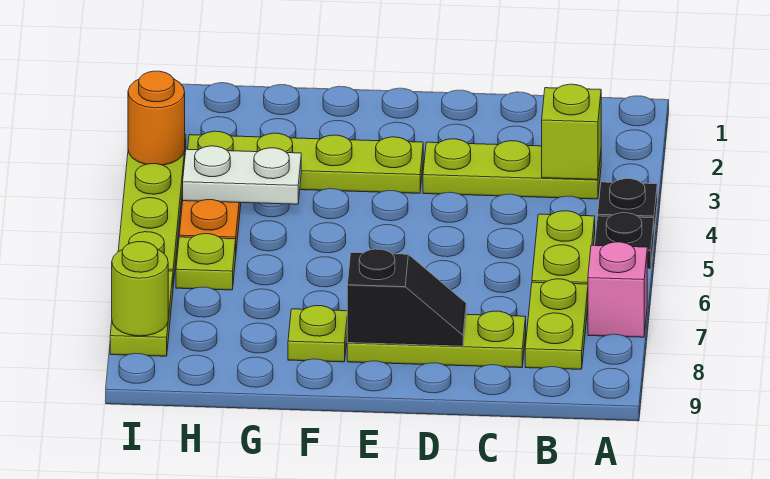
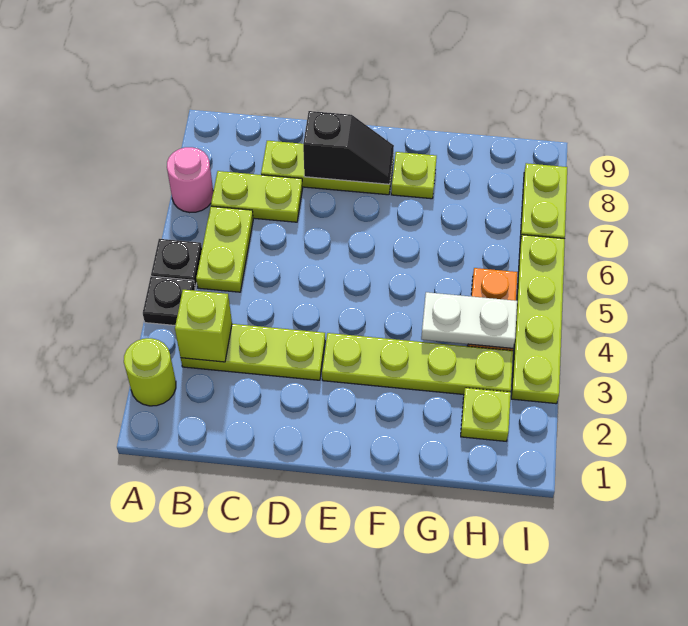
pink 1x1 brick [588,242,647,337] -> pink 1x1 round brick [167,147,213,213]
lime 1x2 plate [525,279,588,369] -> lime 1x2 plate turned to [211,171,303,222]
black 1x2 slope [347,249,466,346] -> black 1x2 slope turned to [303,111,394,184]
lime 1x1 plate [176,234,236,290] -> lime 1x1 plate moved to [461,388,511,441]
orange 1x1 round brick [128,71,185,165] -> none
lime 1x1 round brick [112,242,168,336] -> lime 1x1 round brick moved to [124,338,176,406]

